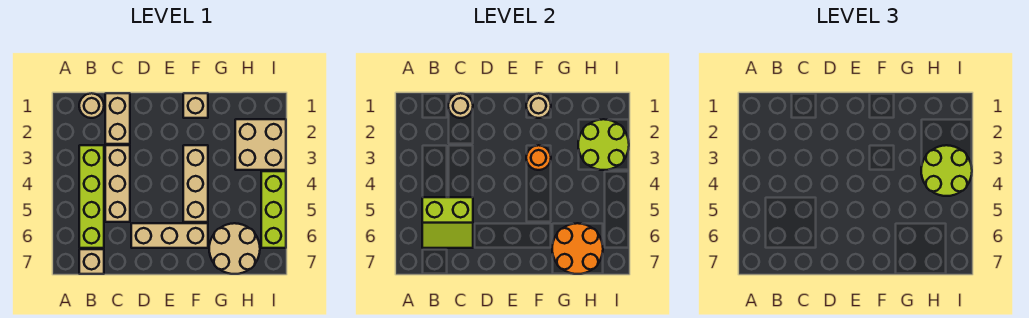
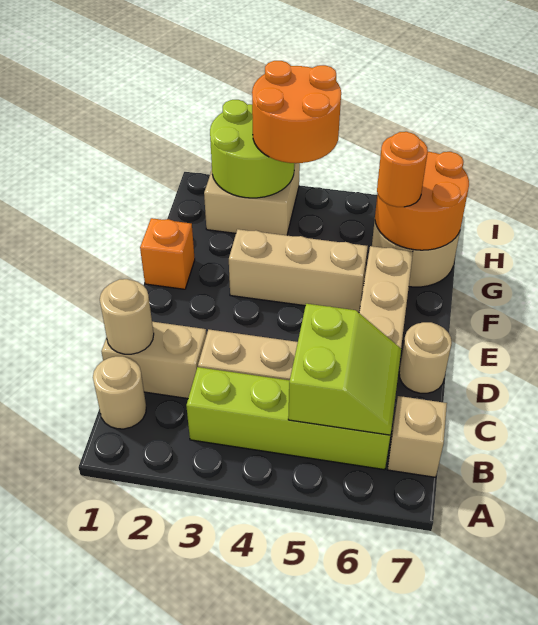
tan 1x1 brick [183,93,208,118] -> orange 1x1 brick [140,218,195,289]
tan 1x1 round brick [526,93,551,118] -> tan 1x1 round brick moved to [399,322,452,393]
orange 1x1 round brick [526,145,551,170] -> orange 1x1 round brick moved to [377,132,428,207]
lime 2x2 round brick [921,145,972,196] -> orange 2x2 round brick [252,61,341,163]
lime 1x3 brick [261,171,286,248] -> none

